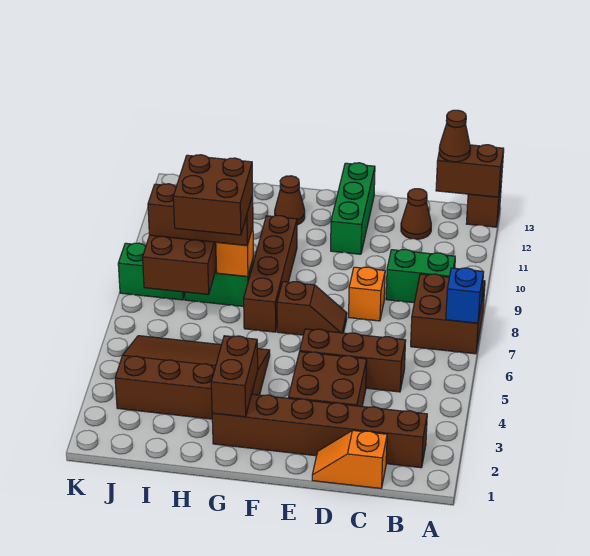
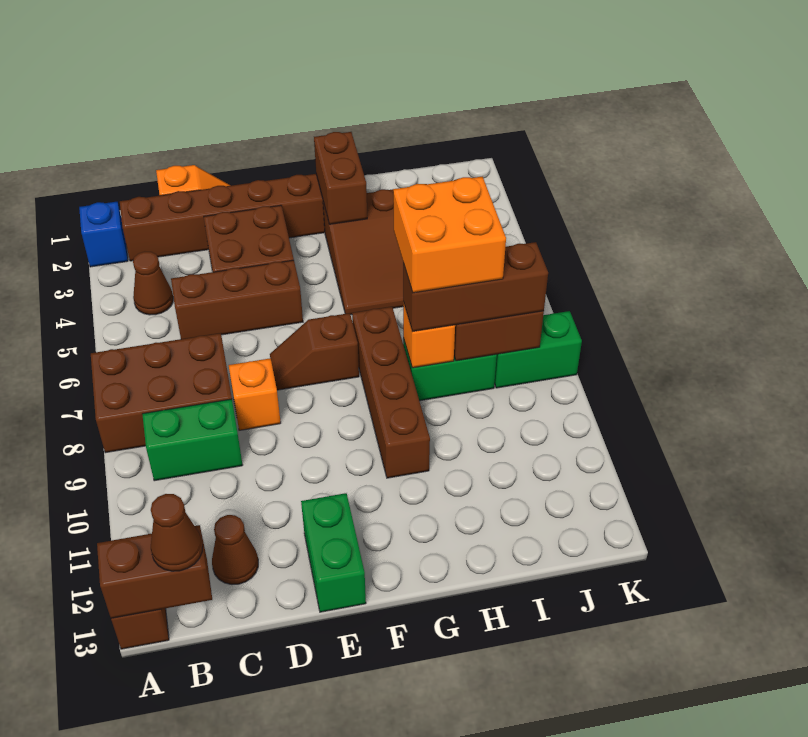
brown 2x2 brick [411,274,485,354] -> brown 2x3 brick [91,333,232,453]
blue 1x1 brick [446,268,484,323] -> blue 1x1 brick moved to [79,202,128,267]
green 1x3 brick [331,163,375,254] -> green 1x2 brick [301,493,366,612]
brown 1x1 cone [275,176,305,225] -> brown 1x1 cone moved to [133,252,173,315]
brown 2x2 brick [173,155,253,235] -> orange 2x2 brick [393,177,506,293]

